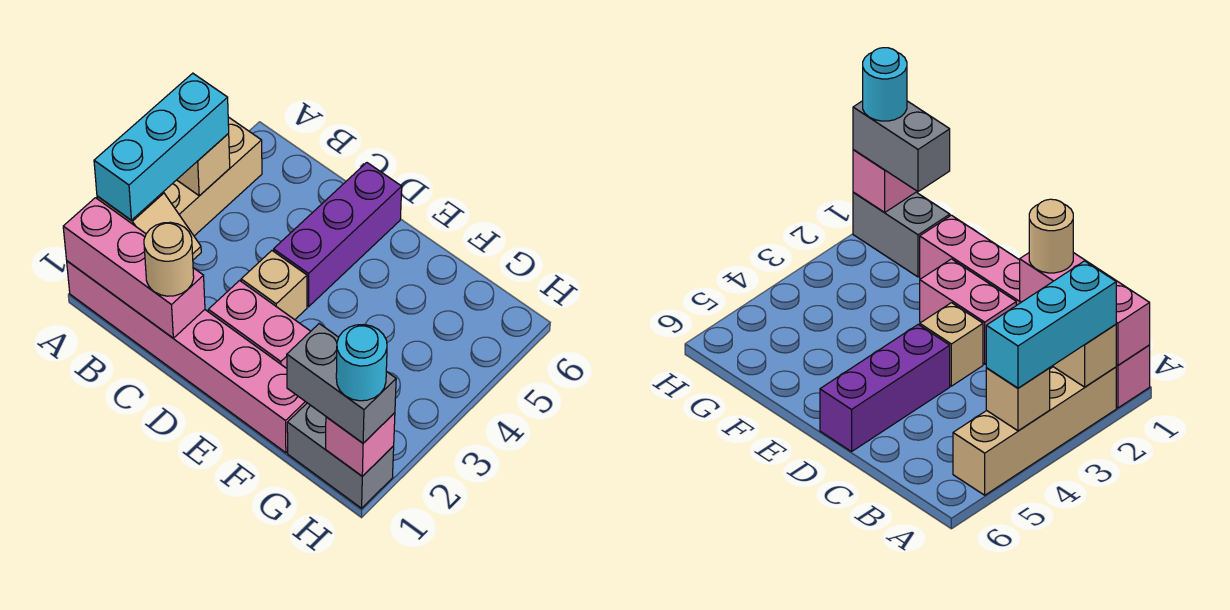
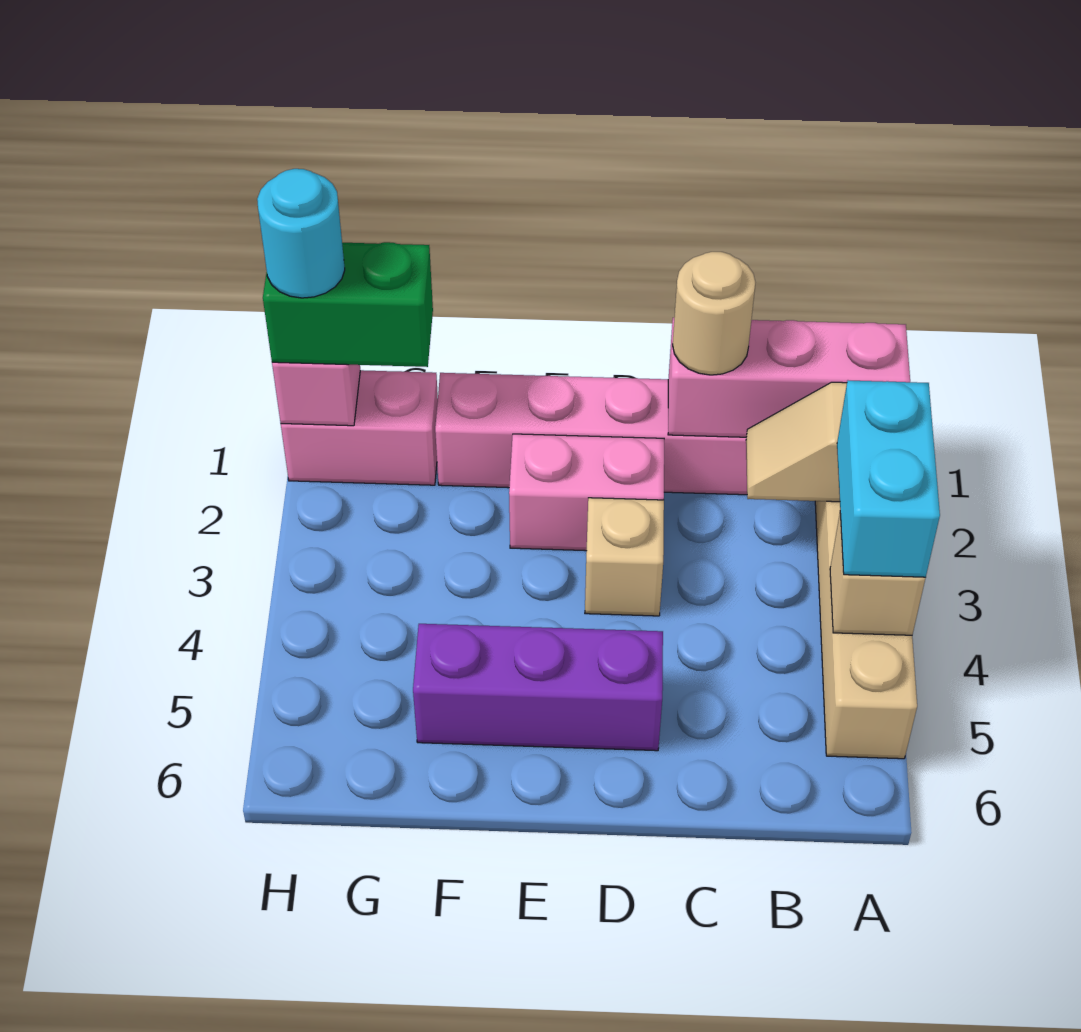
cyan 1x3 brick [94,73,229,220] -> cyan 1x2 brick [837,381,940,577]
purple 1x3 brick [274,163,402,307] -> purple 1x3 brick turned to [413,624,663,751]
grey 1x2 brick [287,403,394,508] -> pink 1x2 brick [281,370,438,485]
grey 1x2 brick [287,324,396,443] -> green 1x2 brick [263,242,433,367]

